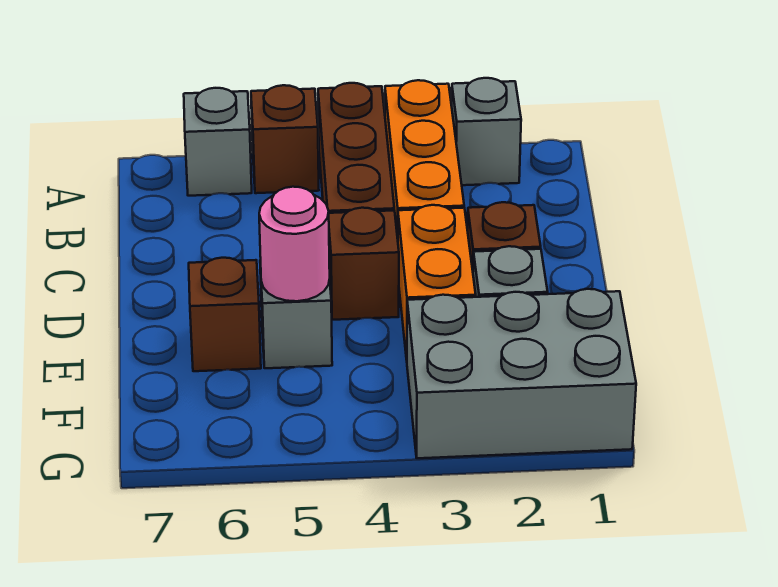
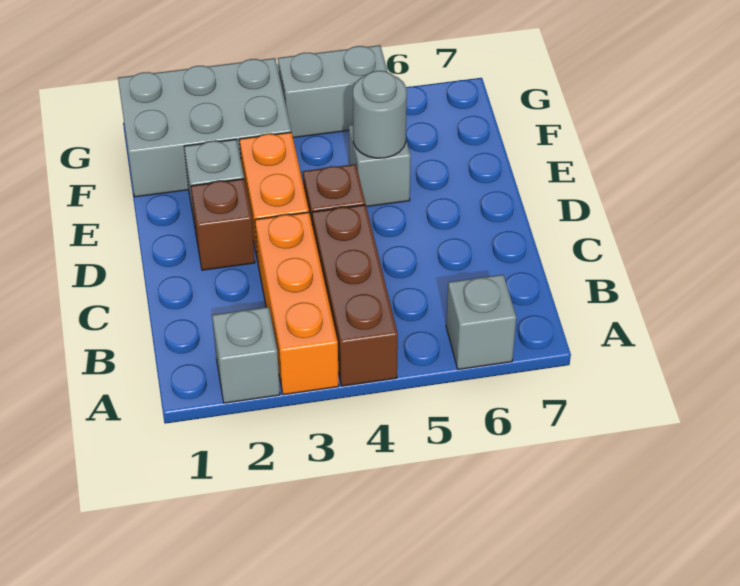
brown 1x1 brick [251,85,319,193] -> none
pink 1x1 round brick [259,187,330,301] -> grey 1x1 round brick [353,71,407,158]
brown 1x1 brick [189,258,261,371] -> none
none -> grey 1x2 brick [278,45,388,138]

